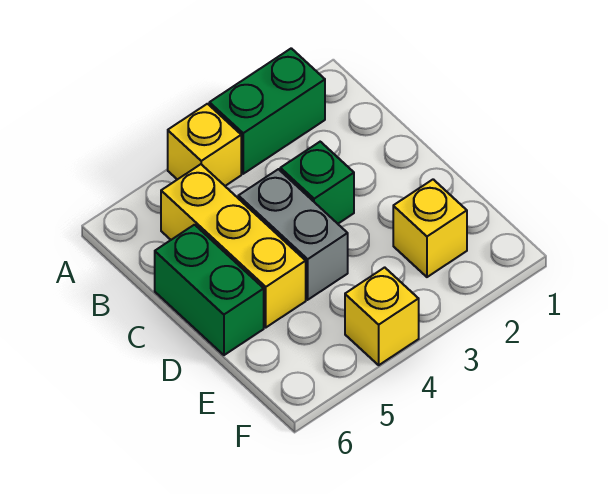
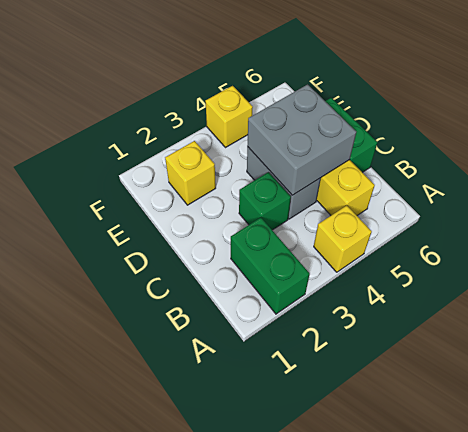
green 1x2 brick [209,48,325,174] -> green 1x2 brick turned to [231,218,310,314]
none -> grey 2x2 brick [247,84,356,195]

